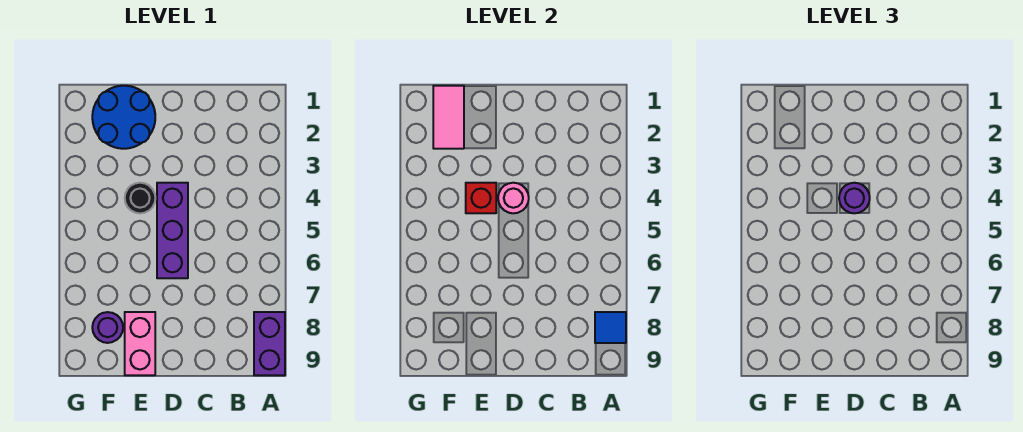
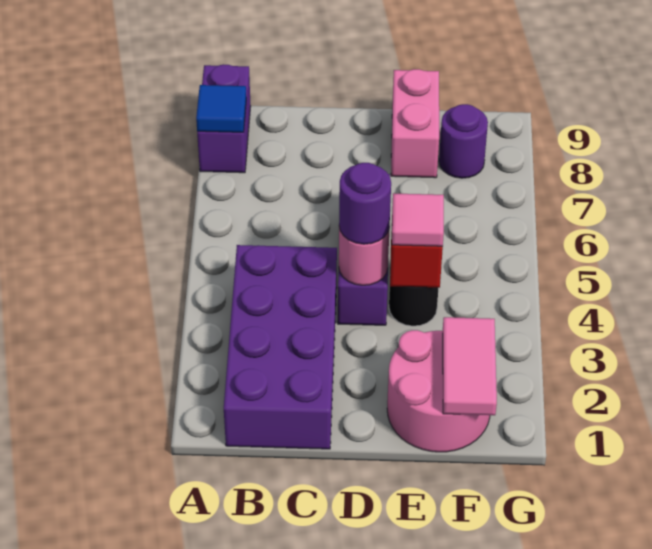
none -> purple 2x4 brick [224,245,337,449]
blue 2x2 round brick [92,86,155,149] -> pink 2x2 round brick [387,330,490,452]
none -> pink 1x1 tile [392,193,444,246]

